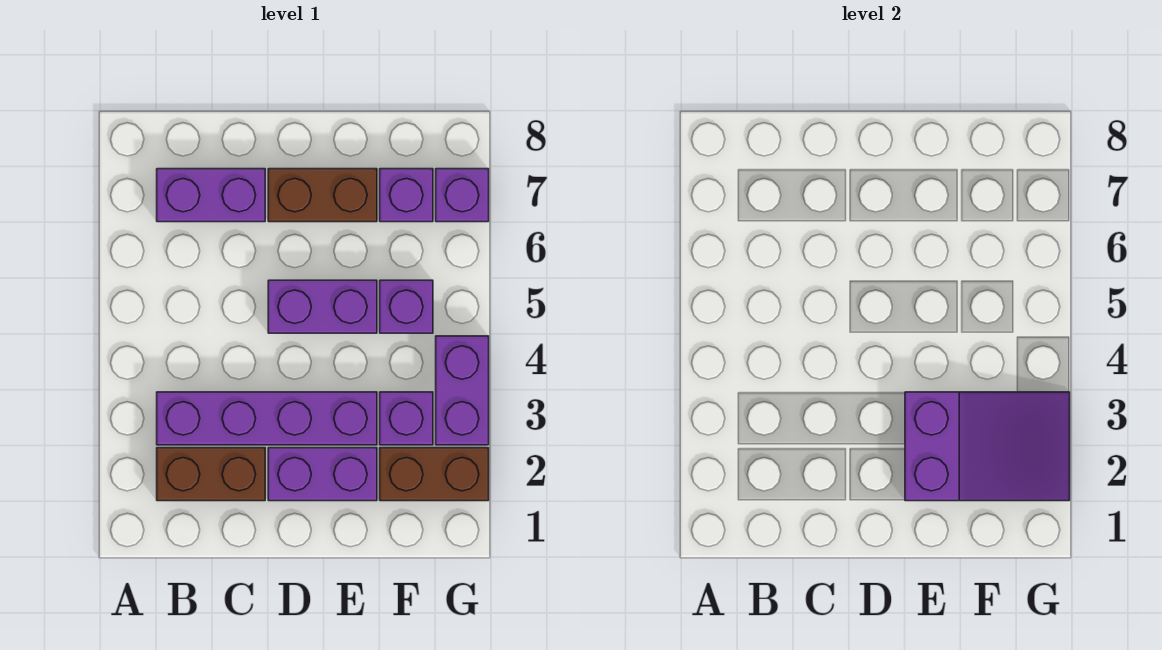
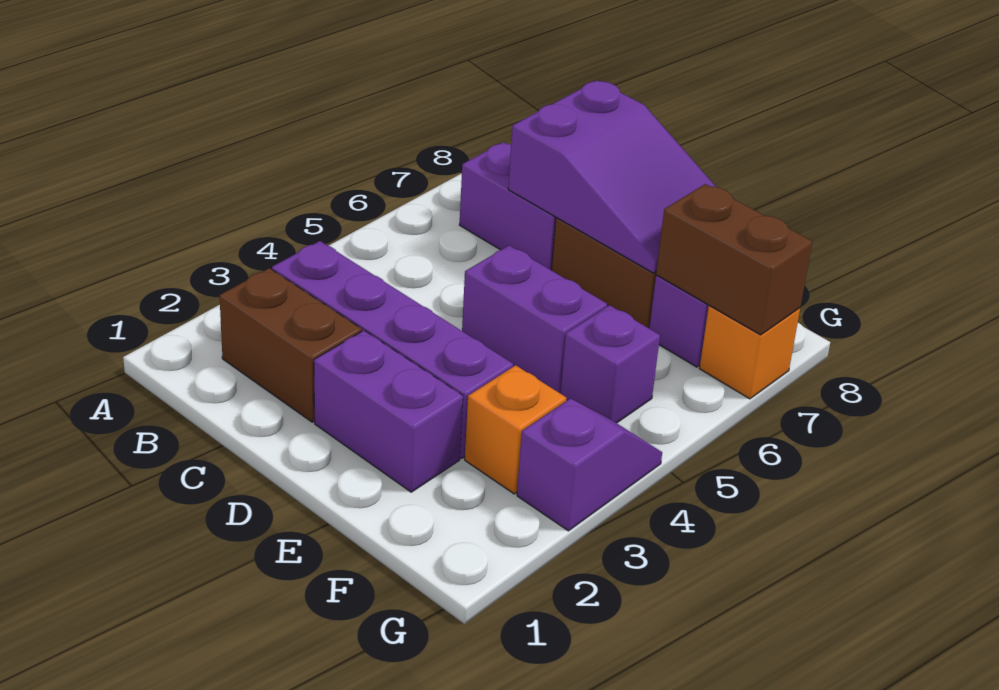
purple 2x3 slope [905,392,1070,501] -> purple 2x3 slope moved to [508,80,716,273]
brown 1x2 brick [380,448,489,501] -> brown 1x2 brick moved to [656,184,813,335]
purple 1x1 brick [380,392,433,445] -> orange 1x1 brick [465,365,567,494]
purple 1x2 brick [436,336,489,445] -> purple 1x2 slope [517,399,662,531]
purple 1x1 brick [436,169,489,222] -> orange 1x1 brick [699,306,800,399]

